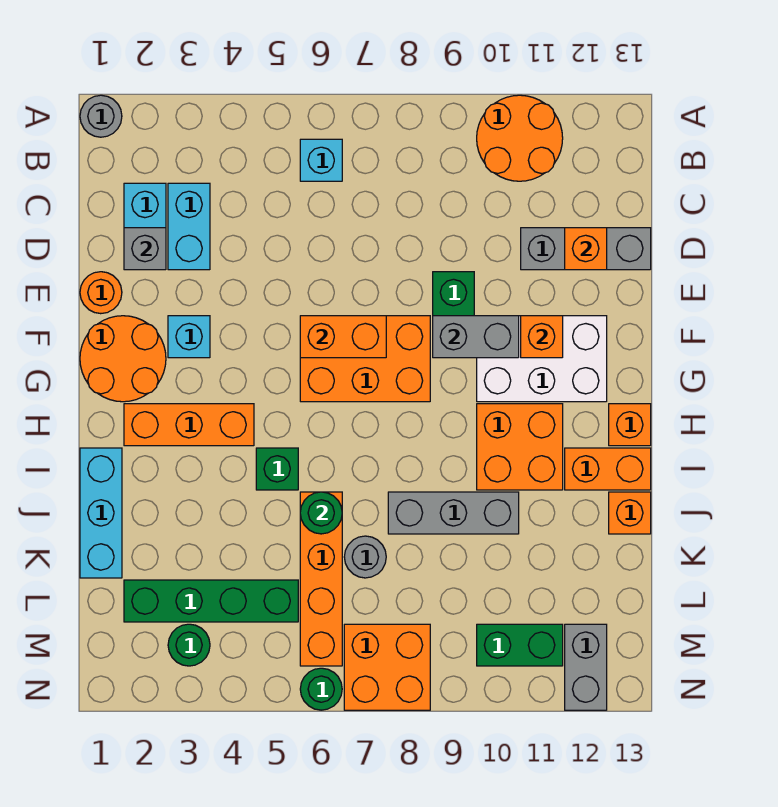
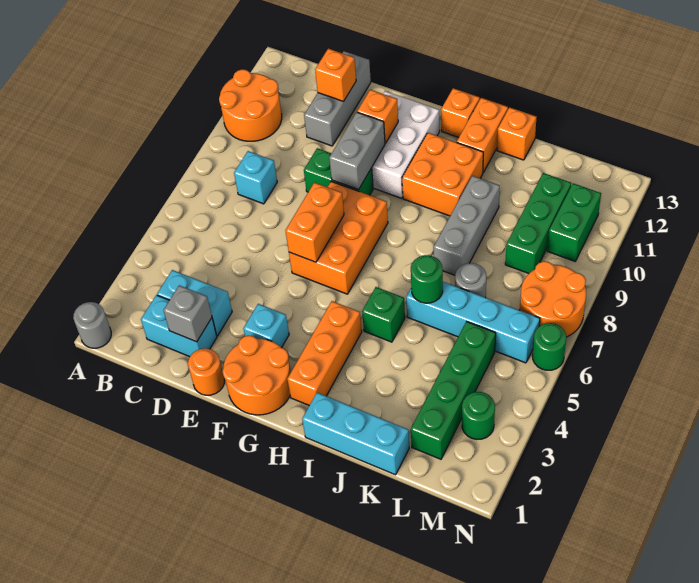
cyan 1x1 brick [300,139,342,181] -> cyan 1x1 brick moved to [234,151,277,204]
orange 1x4 brick [300,492,342,666] -> cyan 1x4 brick [406,282,540,363]
none -> green 1x3 brick [505,173,571,273]
orange 2x2 brick [344,624,430,710] -> orange 2x2 round brick [520,261,586,337]
grey 1x2 brick [565,624,607,710] -> none

